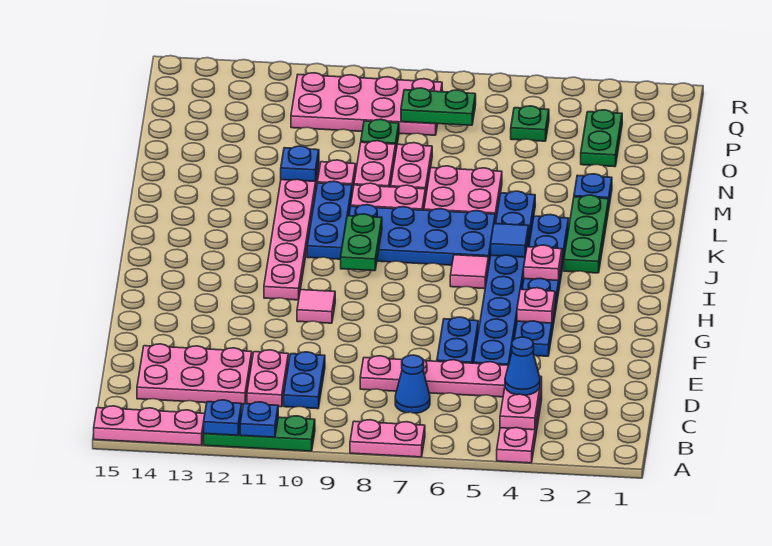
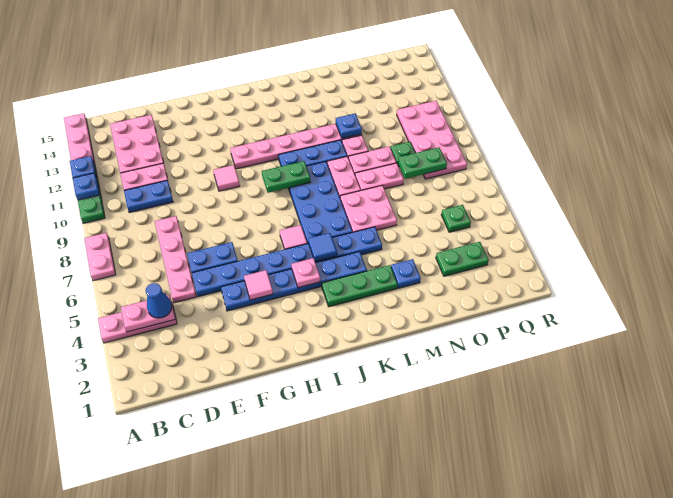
blue 1x1 cone [395,355,430,413] -> none
pink 1x1 plate [517,288,555,323] -> pink 1x1 tile [244,270,273,300]
green 1x2 plate [401,88,476,125] -> green 1x2 plate turned to [398,148,447,179]

